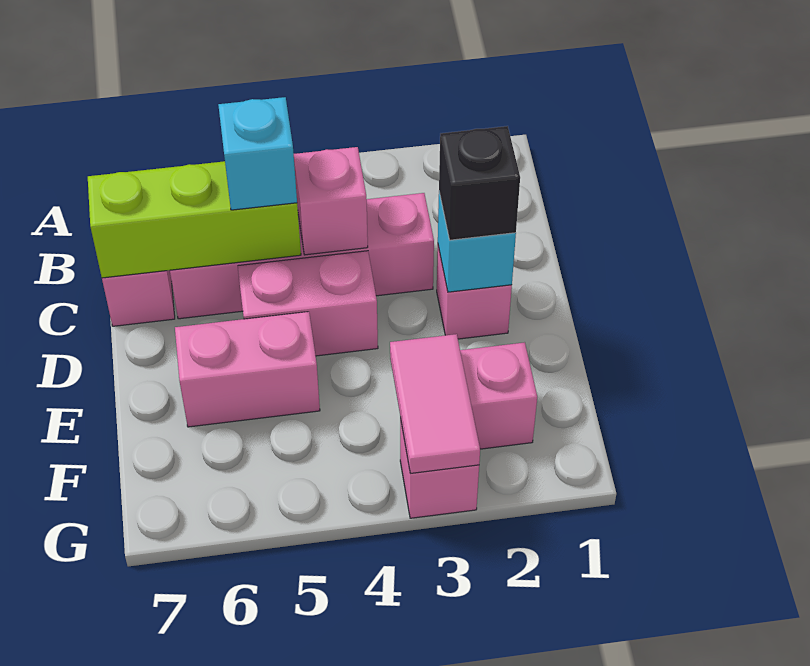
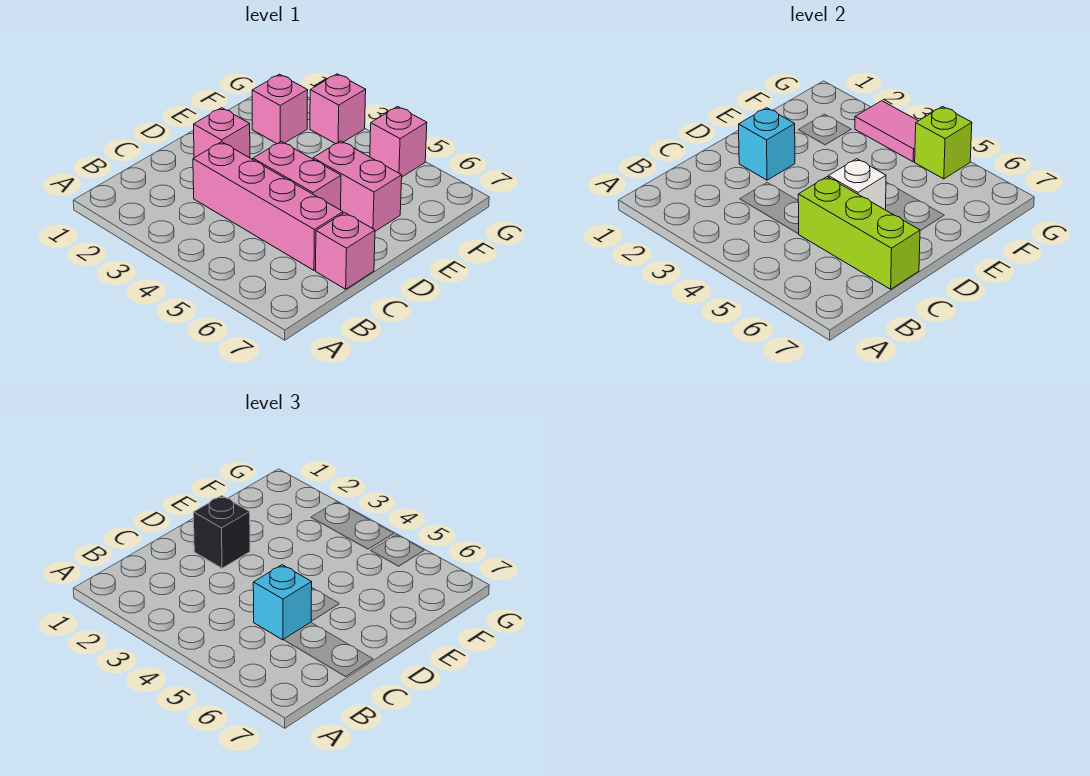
pink 1x1 brick [294,147,368,255] -> pink 1x1 brick moved to [370,107,427,177]
none -> white 1x1 brick [829,159,886,210]
pink 1x2 tile [390,334,480,474] -> pink 1x2 tile turned to [855,101,918,162]
none -> lime 1x1 brick [915,107,972,179]

